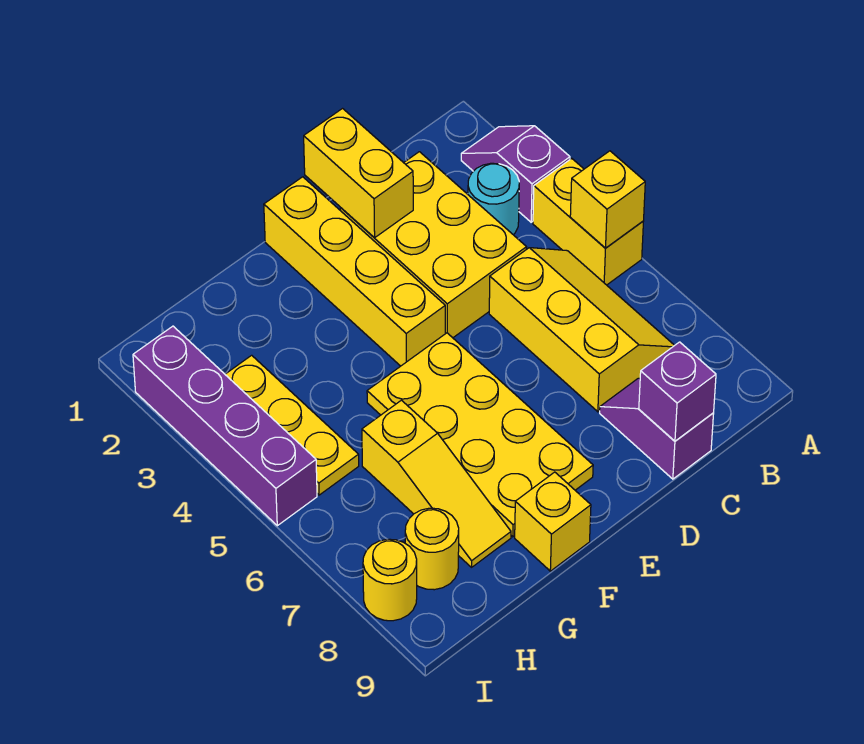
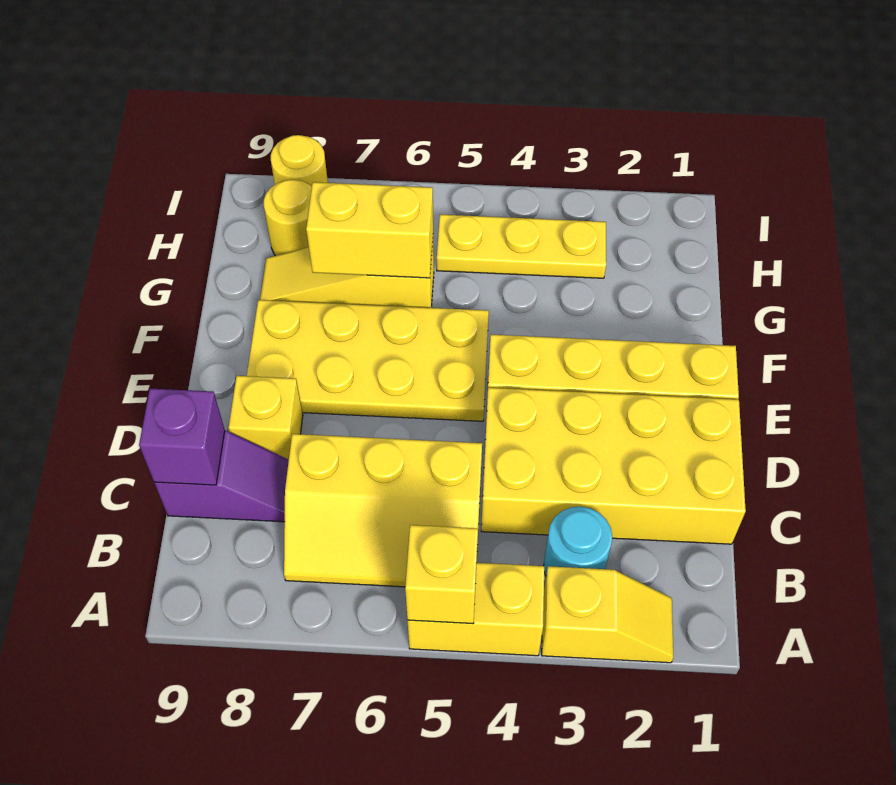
purple 1x2 slope [461,126,570,222] -> yellow 1x2 slope [542,566,673,663]
yellow 2x3 brick [340,152,527,338] -> yellow 2x4 brick [481,388,746,544]
yellow 1x2 brick [304,109,413,238] -> yellow 1x2 brick moved to [306,182,433,278]
yellow 1x1 brick [515,472,591,571] -> yellow 1x1 brick moved to [228,376,303,460]
purple 1x4 brick [133,326,317,526] -> none

